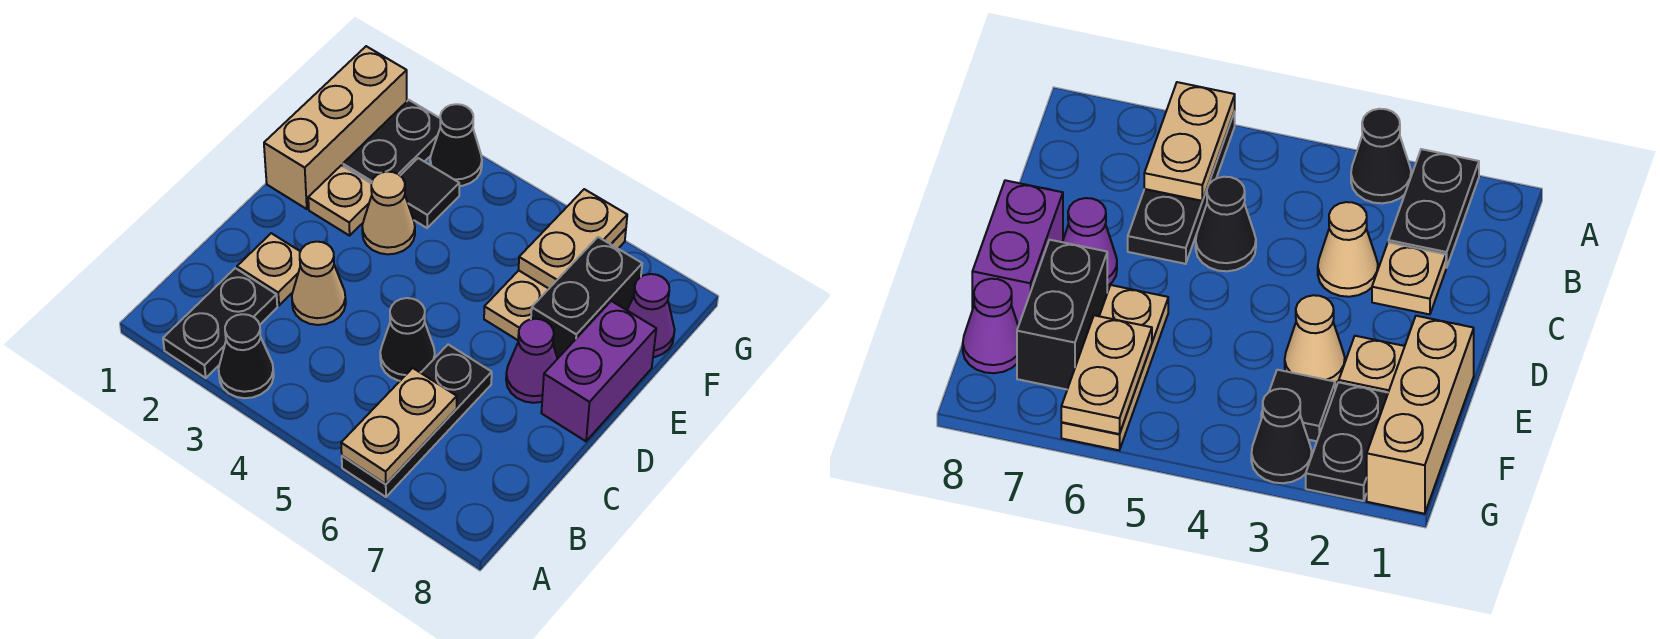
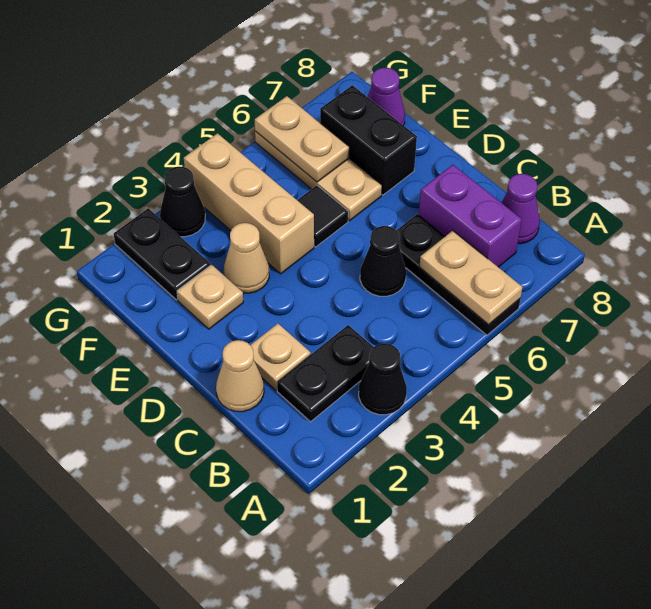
black 1x2 plate [163,268,277,378] -> black 1x2 plate turned to [277,325,374,422]
tan 1x1 cone [292,242,346,325] -> tan 1x1 cone moved to [216,340,264,412]
purple 1x1 cone [506,319,557,403] -> purple 1x1 cone moved to [502,174,540,244]
purple 1x2 brick [541,301,656,441] -> purple 1x2 brick moved to [419,165,522,267]
tan 1x3 brick [264,46,407,209] -> tan 1x3 brick moved to [184,133,314,274]
black 1x1 tile [400,158,459,228] -> black 1x1 tile moved to [297,186,348,247]

